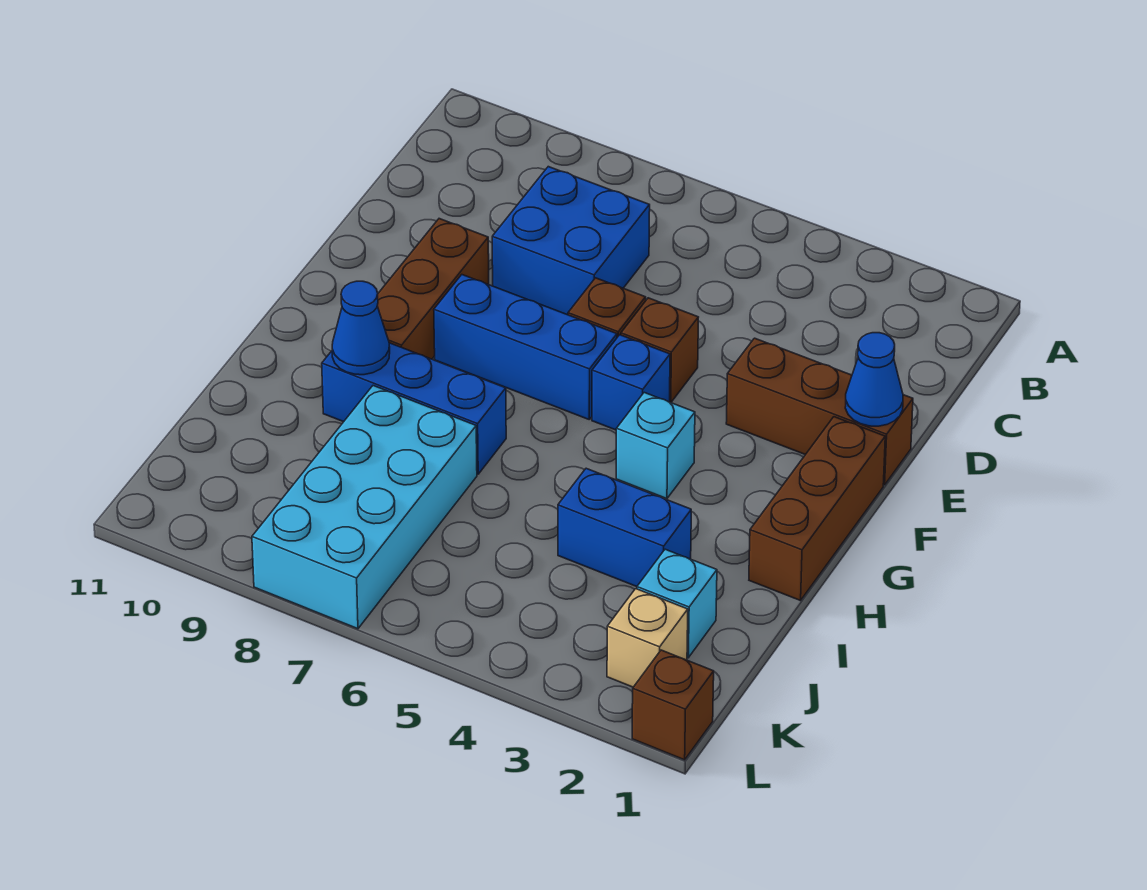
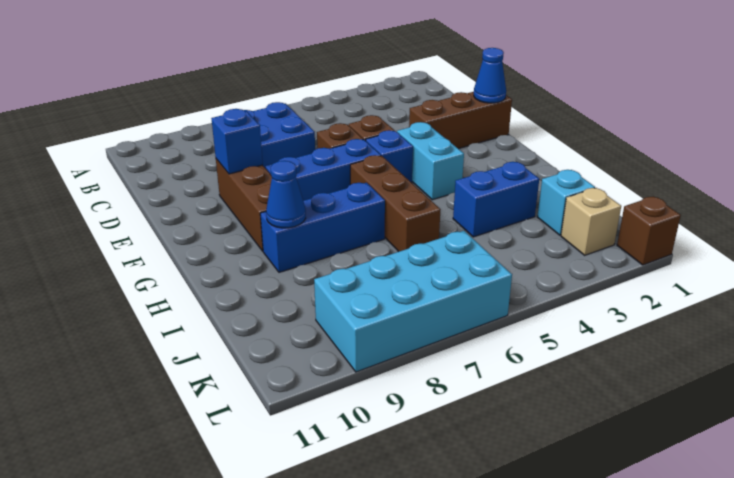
none -> blue 1x1 brick [211,109,263,174]
brown 1x3 brick [749,417,885,601] -> brown 1x3 brick moved to [350,155,441,252]
cyan 1x1 brick [616,393,695,499] -> cyan 1x2 brick [397,122,464,200]
cyan 2x4 brick [252,386,477,629] -> cyan 2x4 brick turned to [314,231,512,372]

